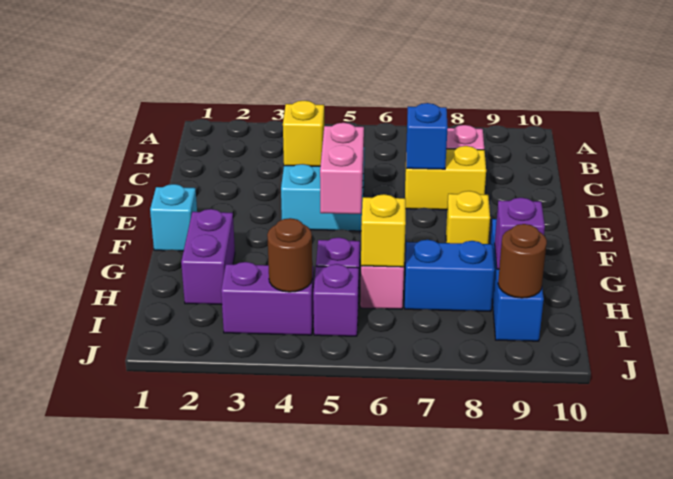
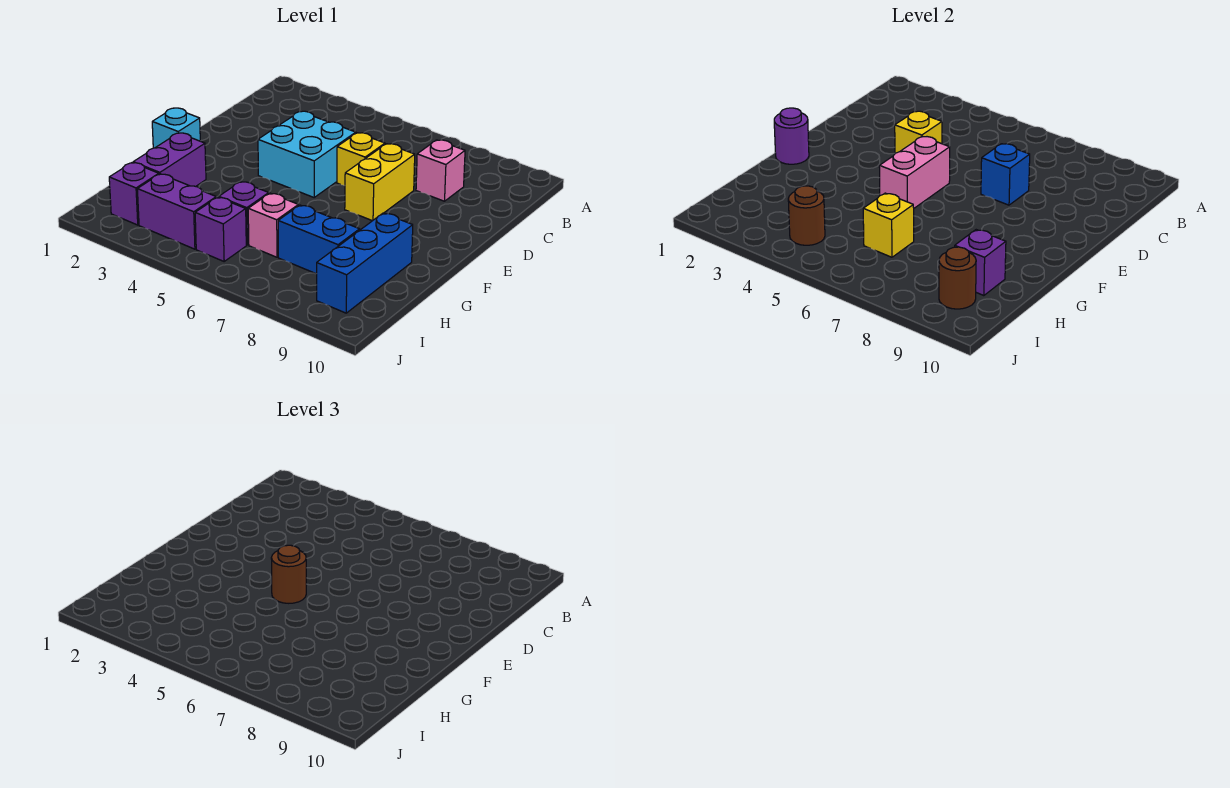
yellow 1x2 brick [405,146,486,210] -> yellow 1x2 brick turned to [345,144,415,221]
none -> purple 1x1 round brick [774,108,809,164]
none -> brown 1x1 round brick [271,545,306,603]
yellow 1x1 brick [446,191,490,244] -> yellow 1x1 brick moved to [337,133,385,185]
none -> purple 1x1 brick [109,163,159,225]

